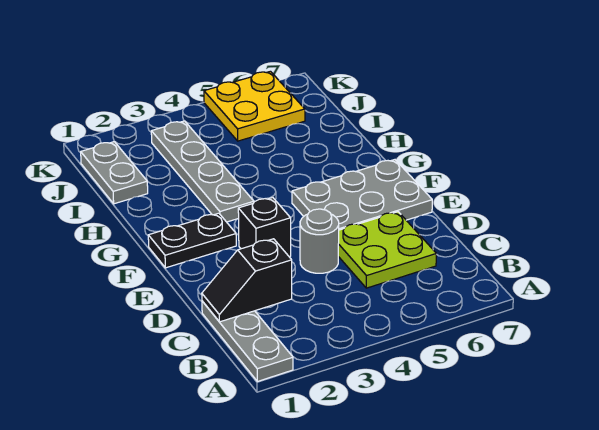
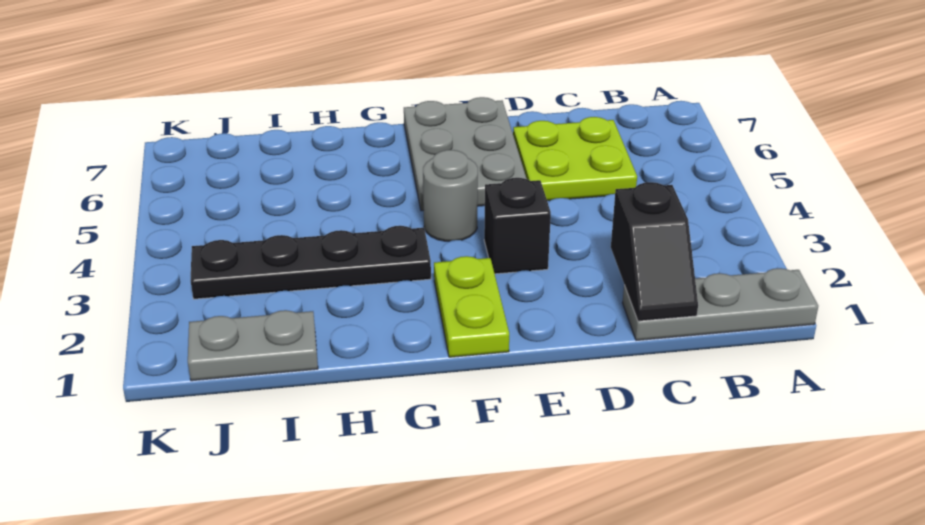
grey 1x1 round brick [300,209,339,273] -> grey 1x1 round brick moved to [423,150,478,241]
black 1x2 plate [148,213,236,268] -> lime 1x2 plate [434,256,509,357]
grey 1x4 plate [151,121,254,222] -> black 1x4 plate [191,226,431,299]
yellow 2x2 plate [204,71,305,141] -> none

